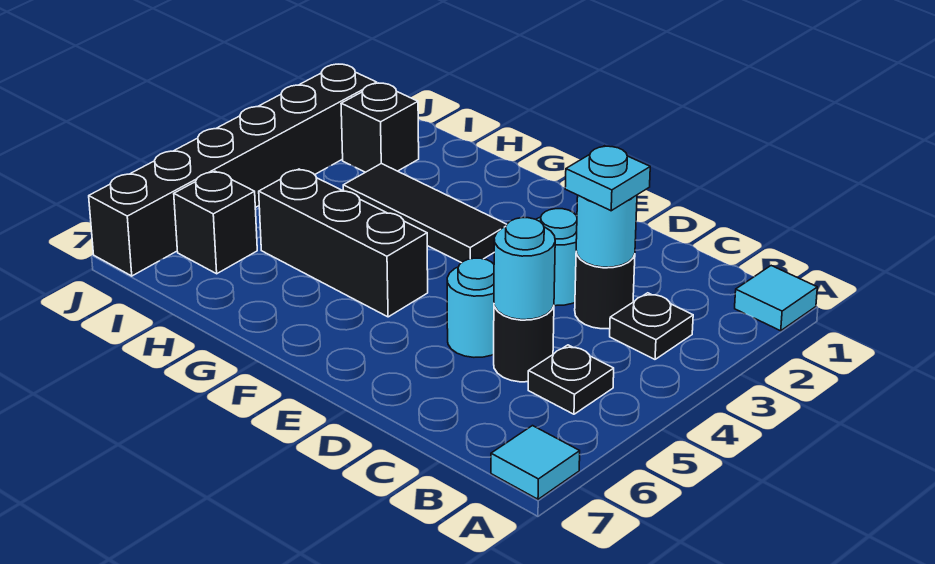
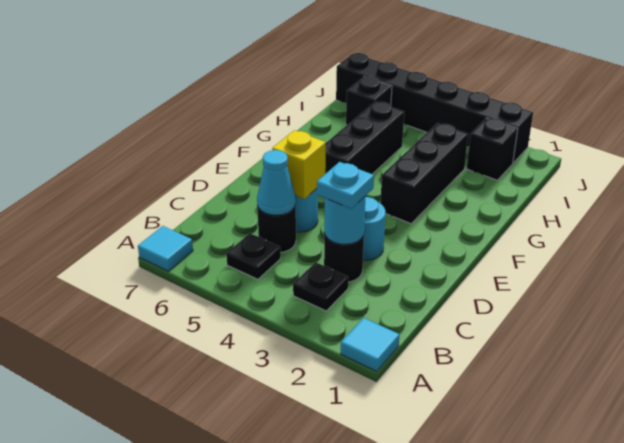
cyan 1x1 round brick [494,218,555,320] -> cyan 1x1 cone [257,150,296,215]
none -> yellow 1x1 brick [272,130,326,199]
black 1x3 tile [343,163,507,263] -> black 1x3 brick [380,123,468,224]

